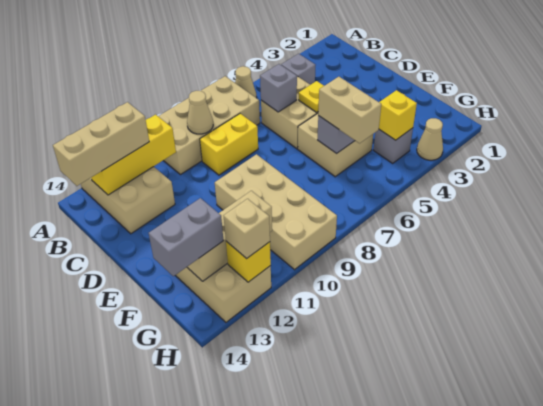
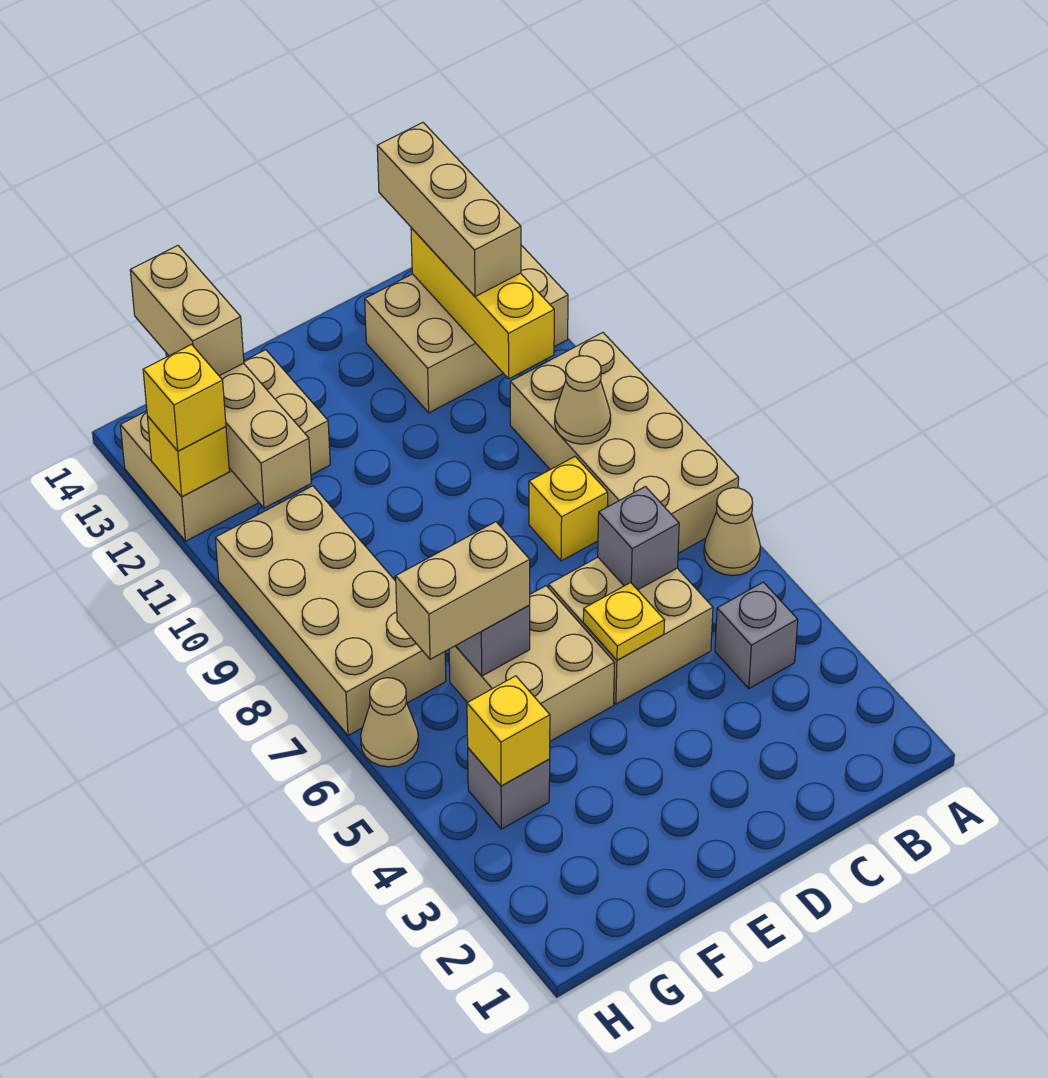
yellow 1x2 brick [200,114,258,175] -> yellow 1x1 brick [529,457,608,561]
tan 2x4 brick [215,154,337,270] -> tan 2x4 brick turned to [215,486,446,735]
grey 1x2 brick [149,198,224,276] -> tan 1x2 brick [130,246,244,376]
tan 1x1 cone [417,118,443,160] -> tan 1x1 cone moved to [361,678,419,767]
tan 1x1 brick [224,199,270,259] -> yellow 1x1 brick [143,344,226,451]

